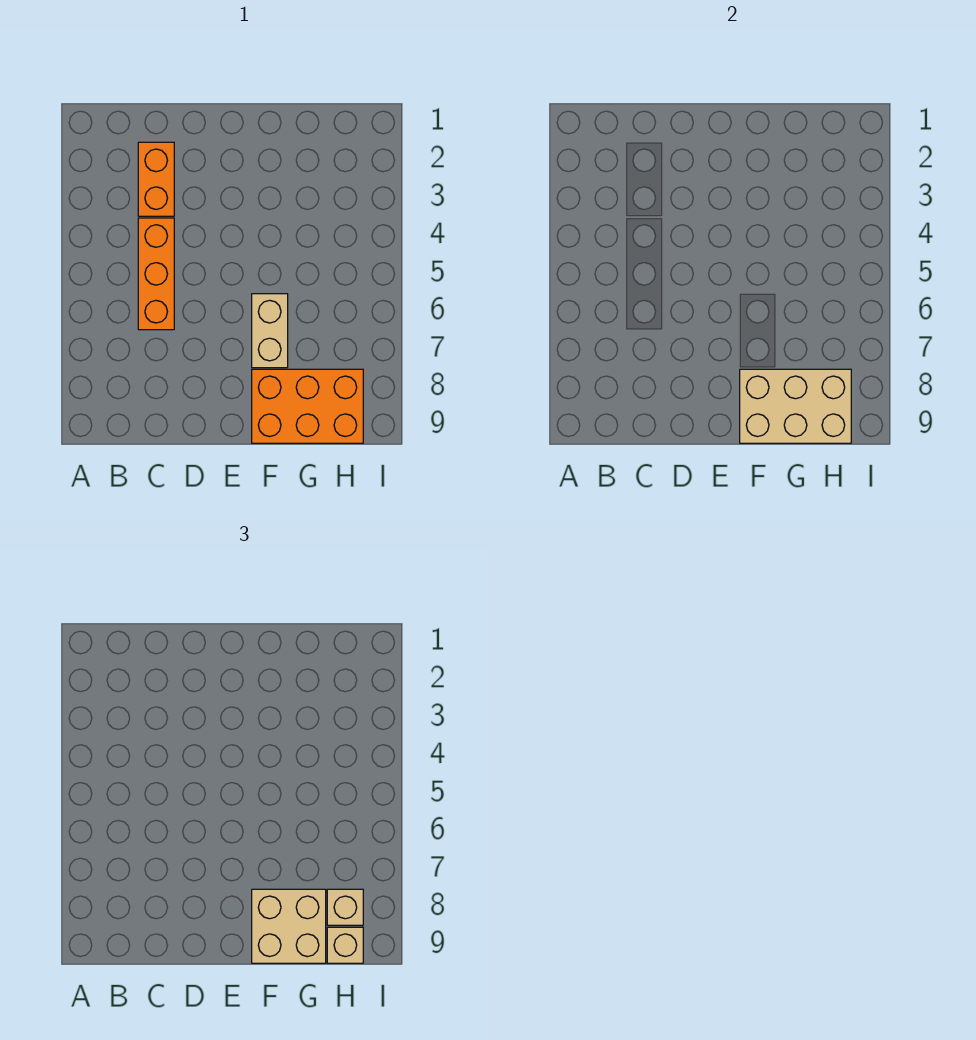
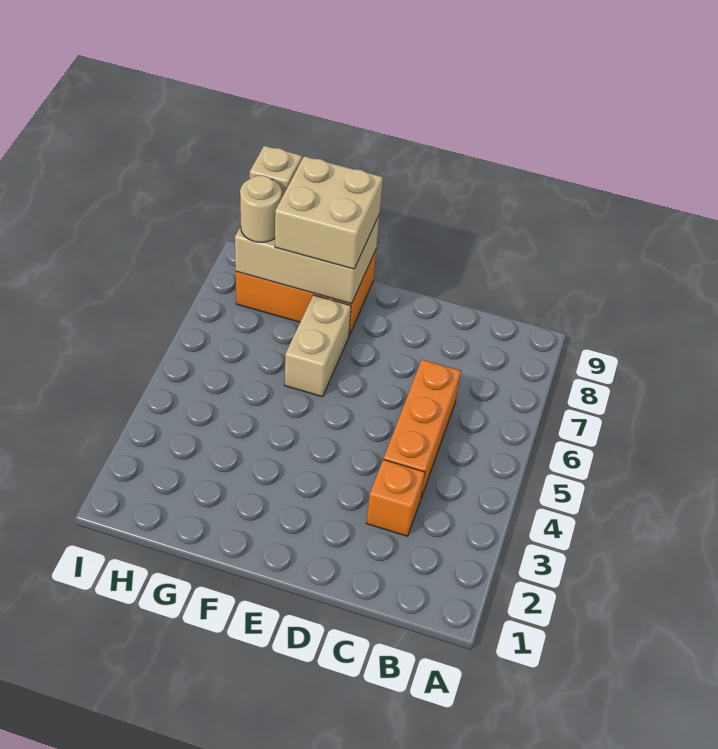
orange 1x2 brick [138,142,174,216] -> orange 1x1 brick [367,459,425,536]
tan 1x1 brick [327,889,363,925] -> tan 1x1 round brick [240,175,282,242]

